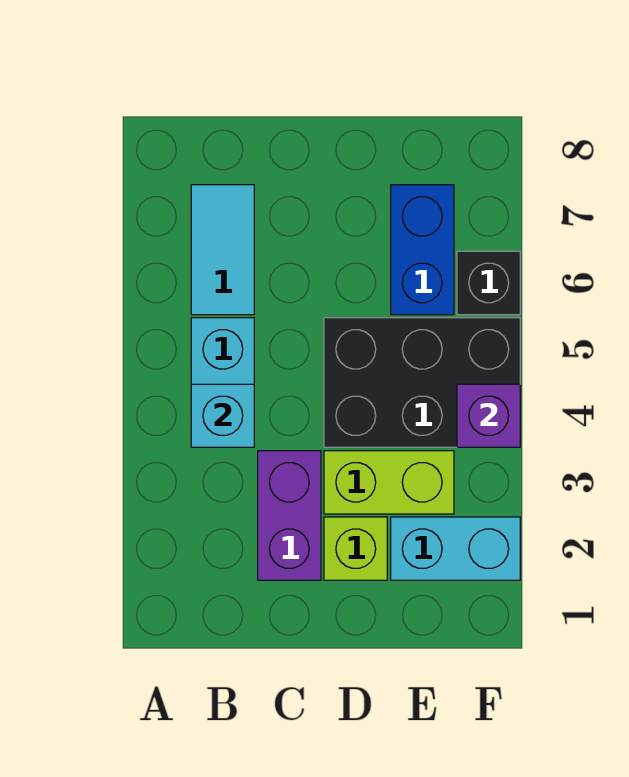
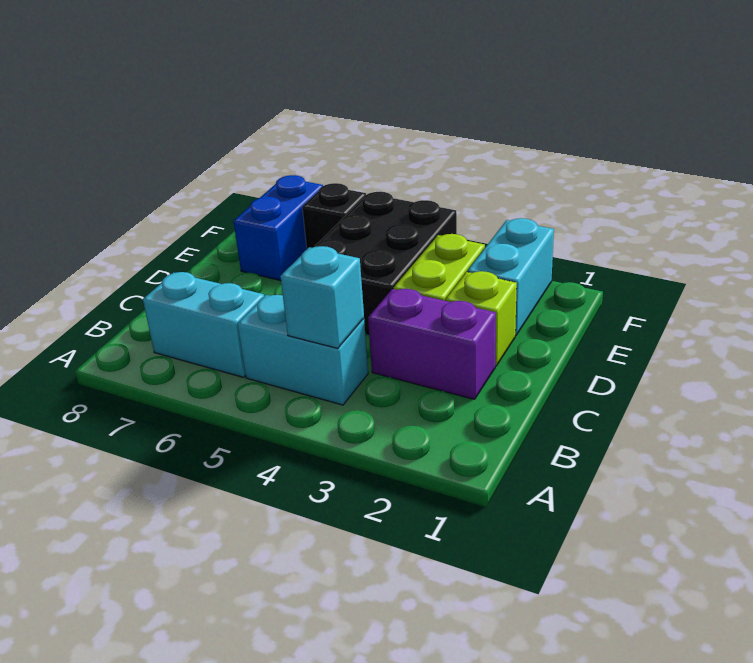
cyan 1x2 tile [191,185,254,315] -> cyan 1x2 brick [143,272,264,377]
blue 1x2 brick [391,185,454,315] -> blue 1x2 brick turned to [234,175,323,281]
purple 1x1 brick [457,384,520,447] -> none

